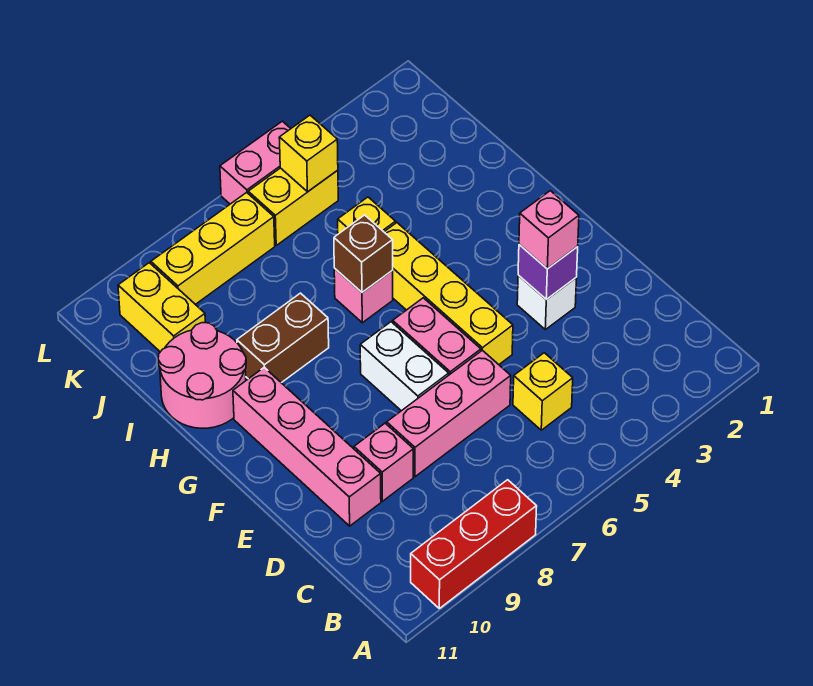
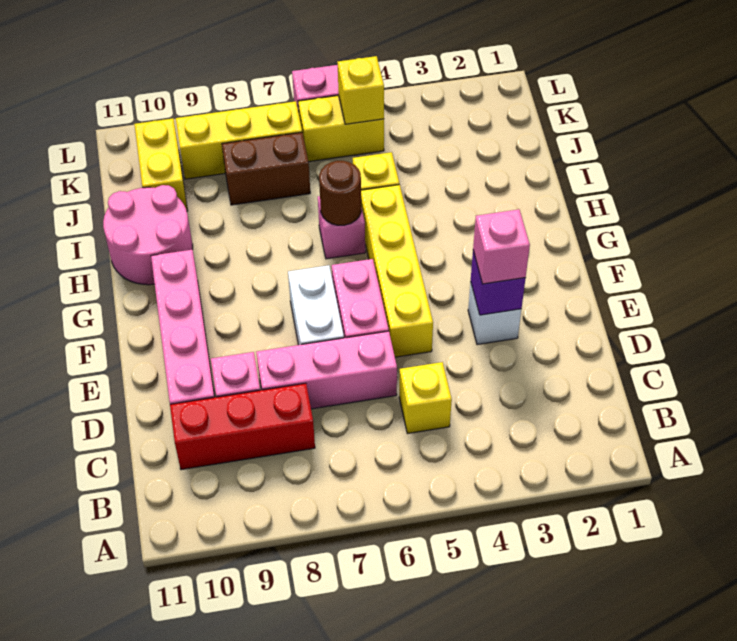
red 1x3 brick [411,480,537,608] -> red 1x3 brick moved to [170,383,315,470]
brown 1x1 brick [334,215,393,292] -> brown 1x1 round brick [319,161,361,225]
brown 1x2 brick [237,293,329,383] -> brown 1x2 brick moved to [222,132,310,205]

